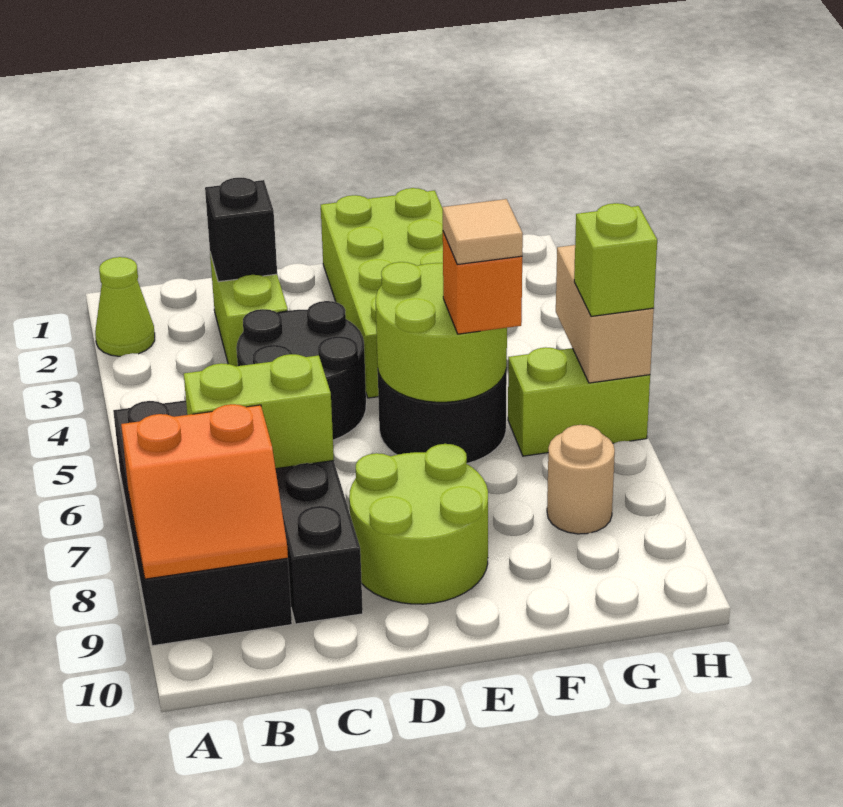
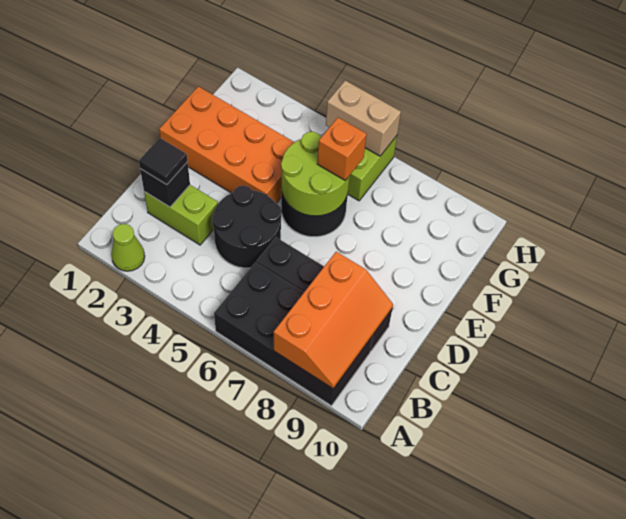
orange 2x2 slope [121,404,288,579] -> orange 2x3 slope [274,252,393,389]
lime 1x2 brick [184,354,334,469] -> none
none -> black 1x1 tile [139,138,188,185]
lime 2x2 round brick [349,444,488,604] -> none
lime 2x4 brick [321,188,443,398] -> orange 2x4 brick [159,86,294,203]
tan 1x1 tile [442,199,523,265] -> none
tan 1x1 round brick [547,425,615,534] -> none
lime 1x1 brick [574,203,657,316] -> none

